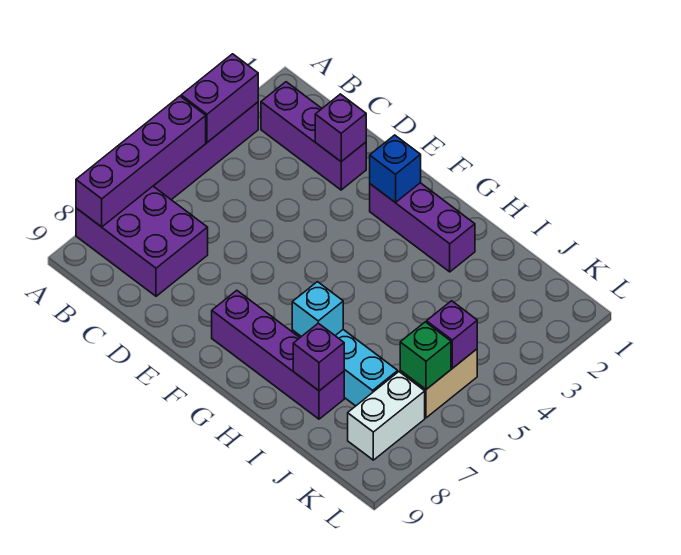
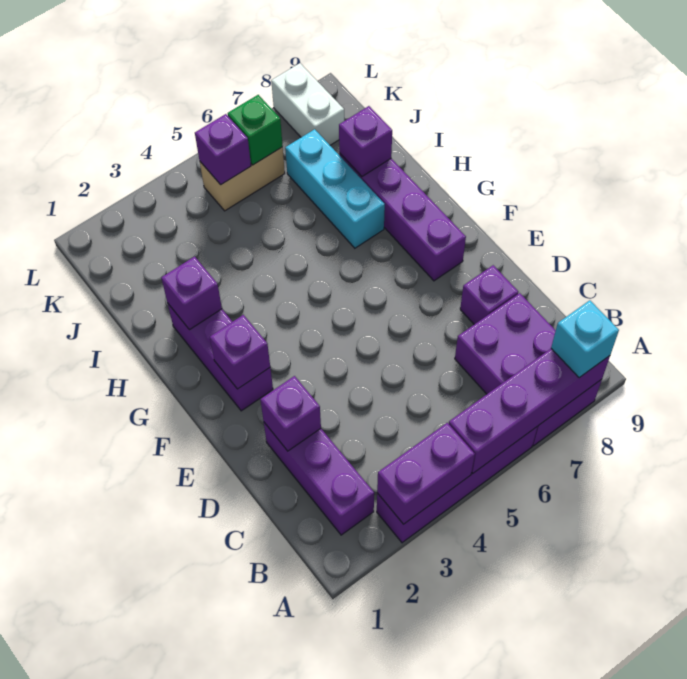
none -> purple 1x1 brick [460,265,518,324]
blue 1x1 brick [370,135,421,202] -> purple 1x1 brick [210,315,270,389]
none -> purple 1x1 brick [161,257,222,330]
cyan 1x1 brick [292,282,343,337] -> cyan 1x1 brick moved to [551,300,619,378]
white 1x2 brick [348,372,425,460] -> white 1x2 brick turned to [271,63,344,145]

